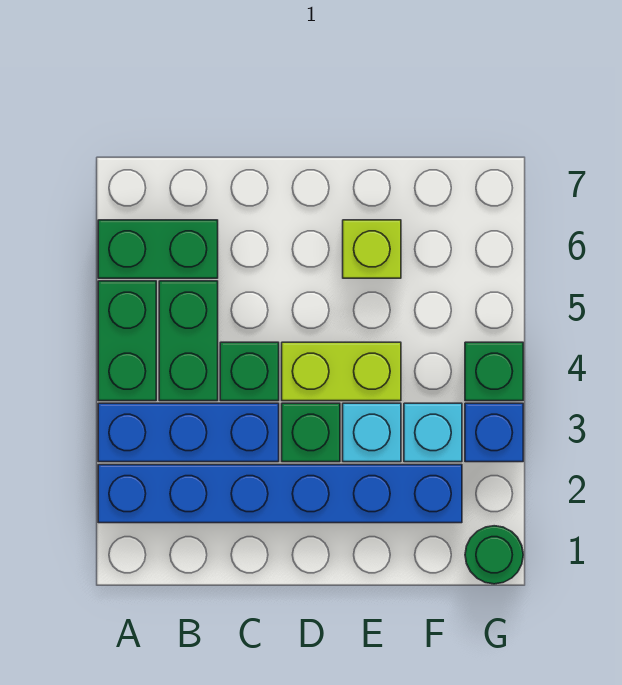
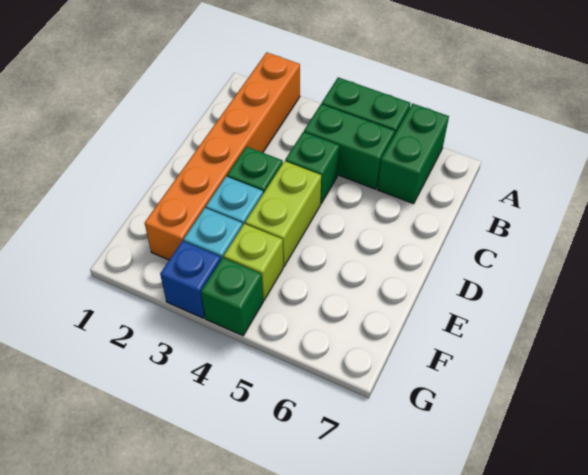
blue 1x6 brick [98,465,462,523] -> orange 1x6 brick [145,52,300,260]
blue 1x3 brick [98,403,279,462] -> none
lime 1x1 brick [343,220,401,278] -> lime 1x1 brick moved to [224,224,283,300]
green 1x1 round brick [465,526,523,584] -> none

